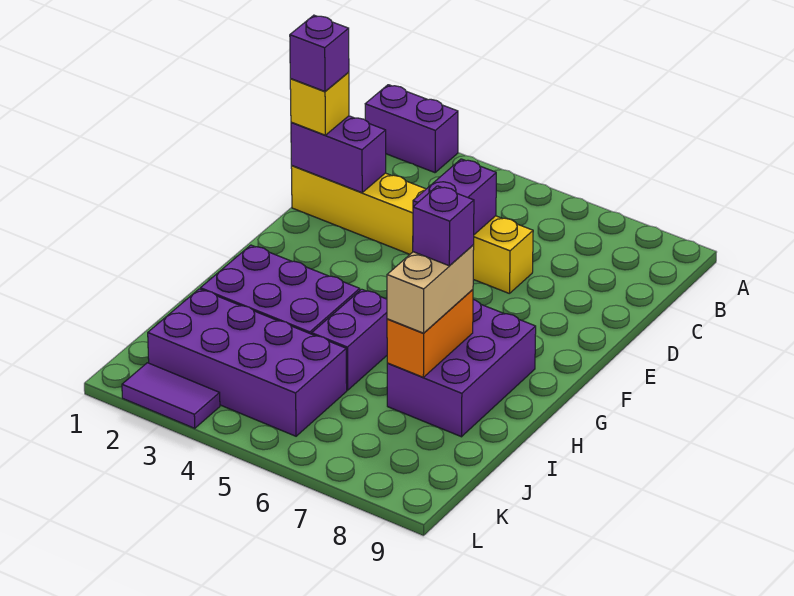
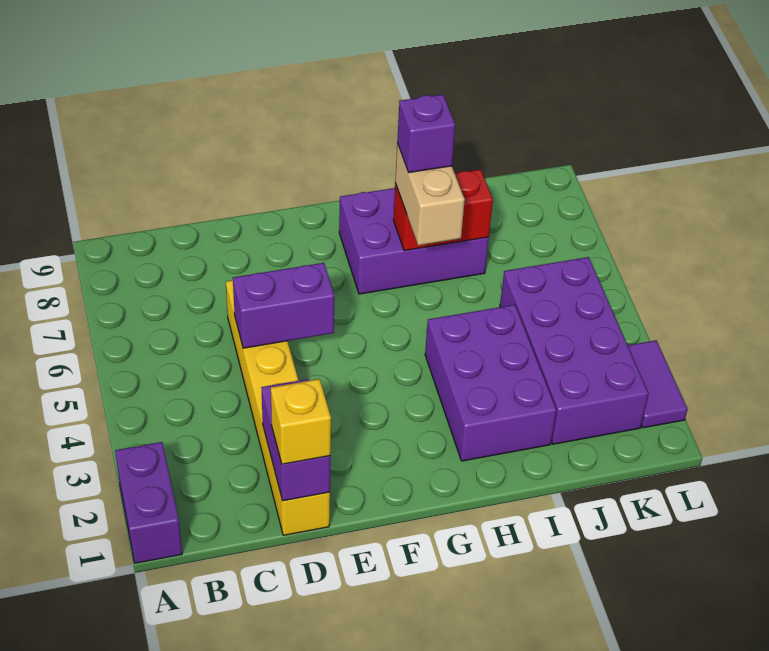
purple 1x1 brick [290,15,349,91] -> none
purple 1x2 brick [312,289,387,390] -> none
orange 1x2 brick [387,290,473,377] -> red 1x2 brick [393,169,493,251]
tan 1x2 brick [387,245,474,333] -> tan 1x2 brick turned to [395,143,465,245]

